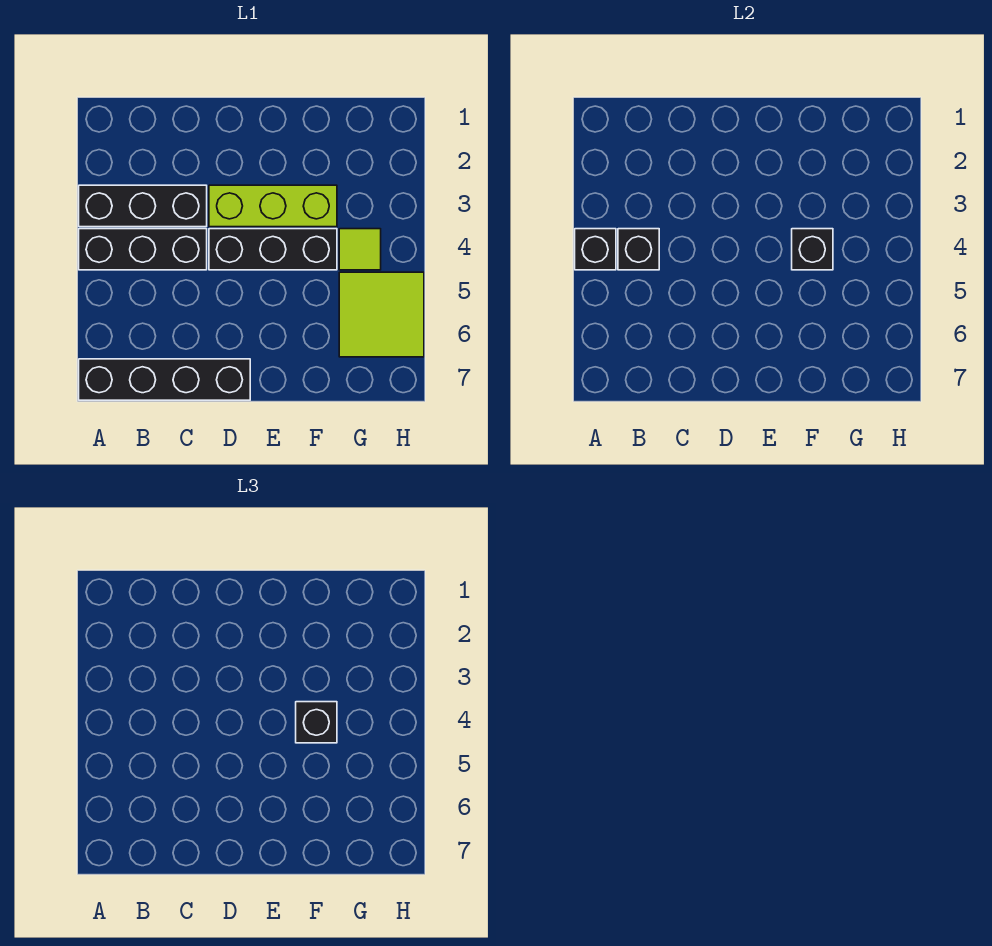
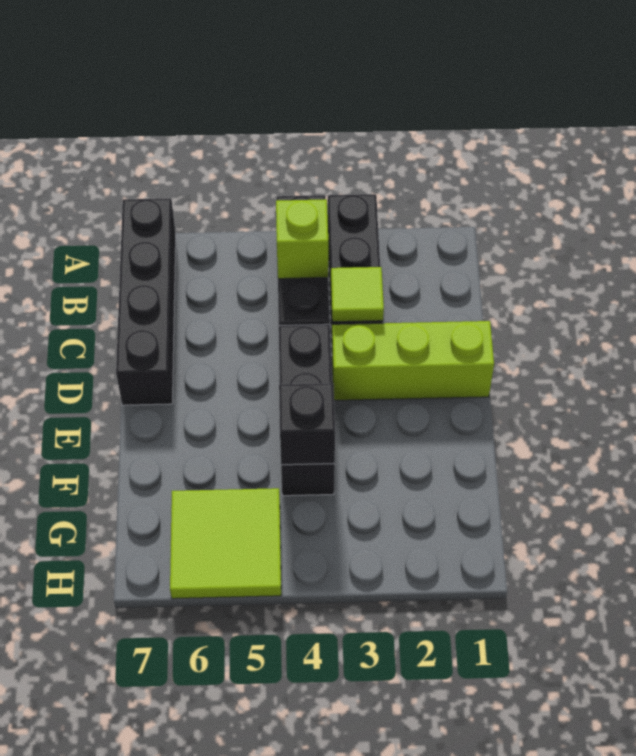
black 1x1 brick [575,229,616,270] -> none
black 1x1 brick [618,229,659,270] -> lime 1x1 brick [276,199,328,279]
lime 1x3 brick [209,185,337,227] -> lime 1x3 brick turned to [332,321,494,400]
black 1x1 brick [296,702,337,743] -> none
lime 1x1 tile [339,229,381,270] -> lime 1x1 tile moved to [331,267,384,322]

